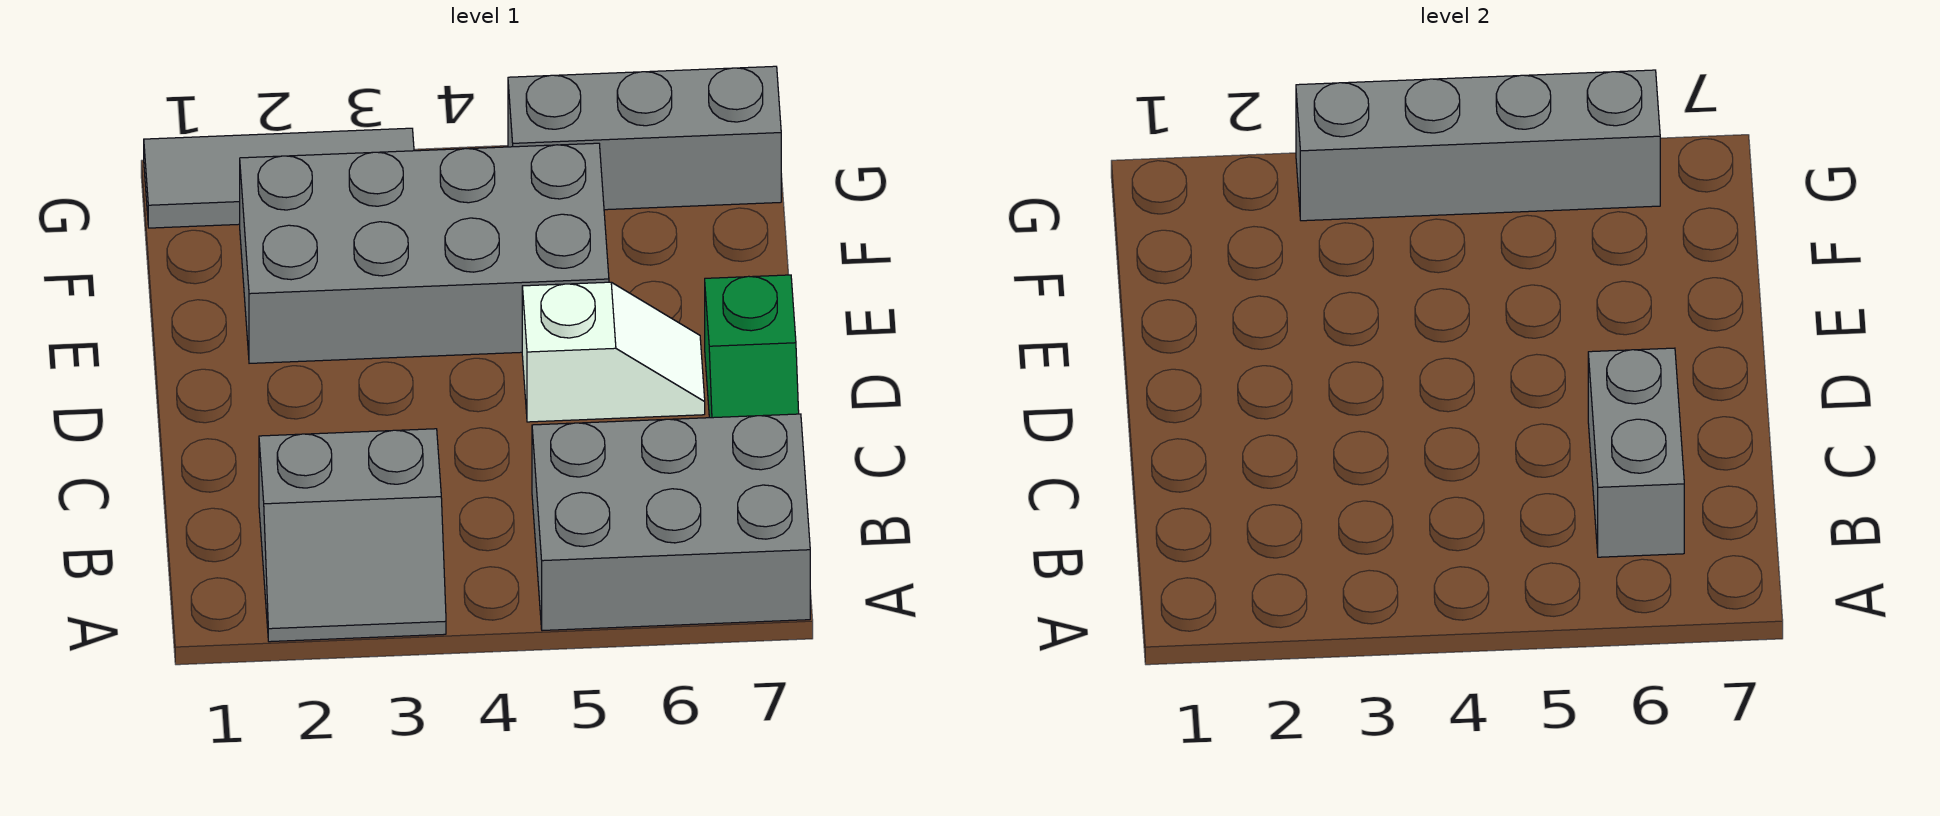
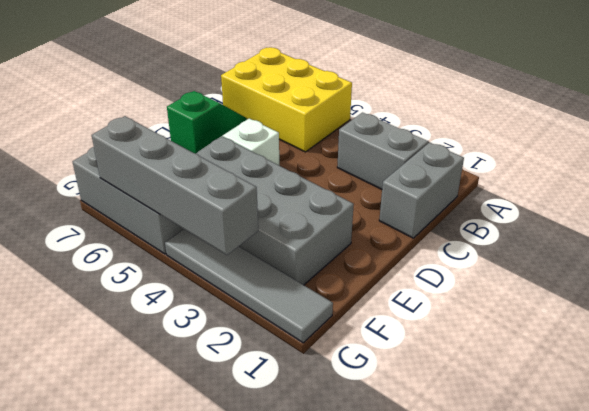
grey 2x3 brick [532,414,810,630] -> yellow 2x3 brick [221,47,352,152]
grey 1x2 brick [1588,348,1684,557] -> grey 1x2 brick moved to [379,142,464,238]
grey 1x3 tile [144,128,414,228] -> grey 1x4 tile [165,229,333,343]

